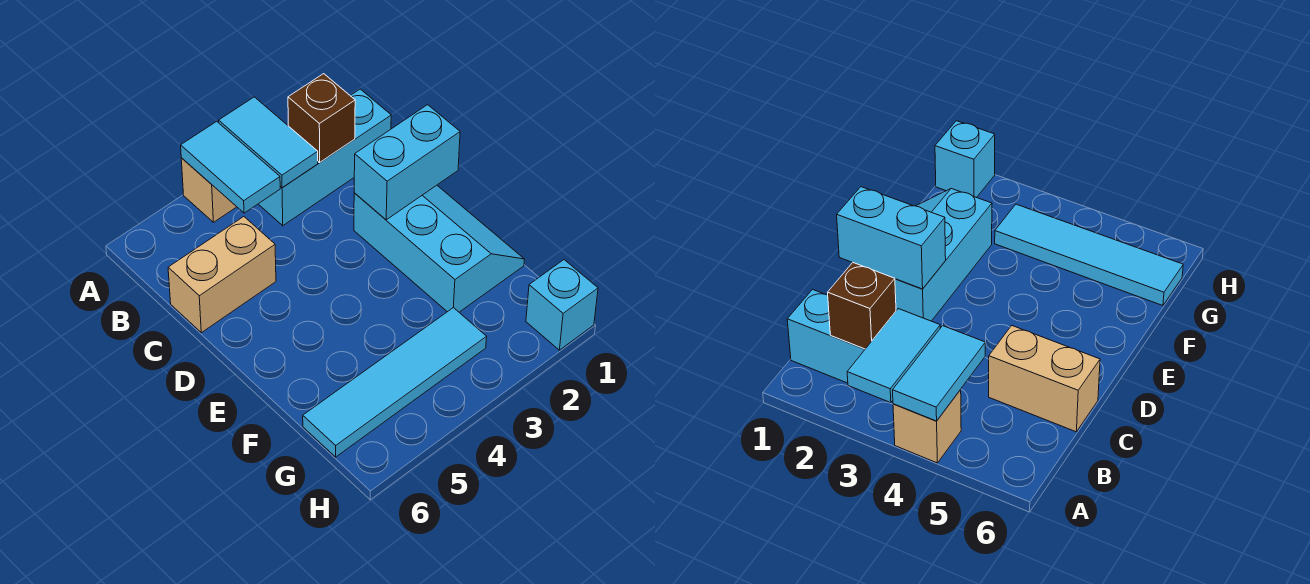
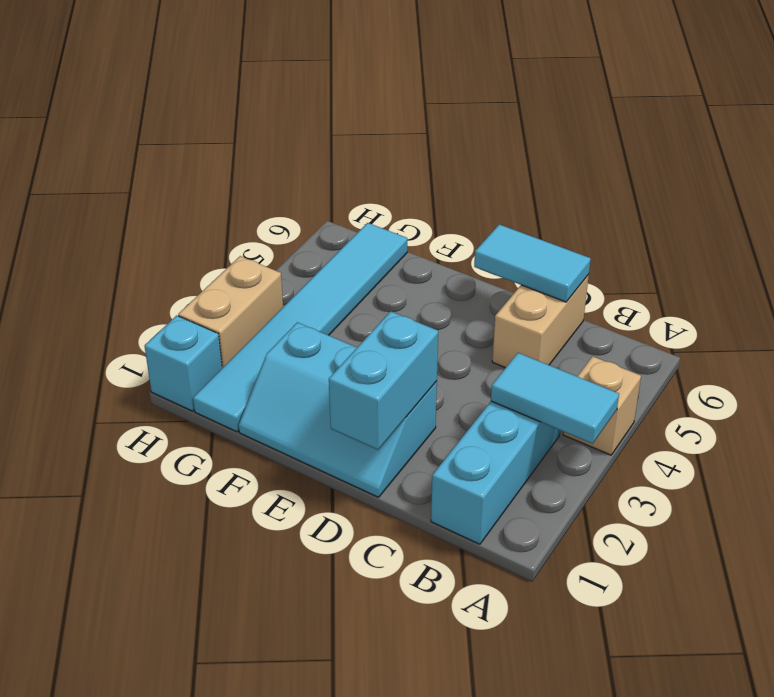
cyan 1x2 tile [181,121,280,213] -> cyan 1x2 tile moved to [474,224,591,302]
brown 1x1 brick [288,74,355,162] -> none
cyan 1x4 tile [303,308,487,457] -> cyan 1x6 tile [193,223,407,432]
none -> tan 1x2 brick [178,256,283,368]

